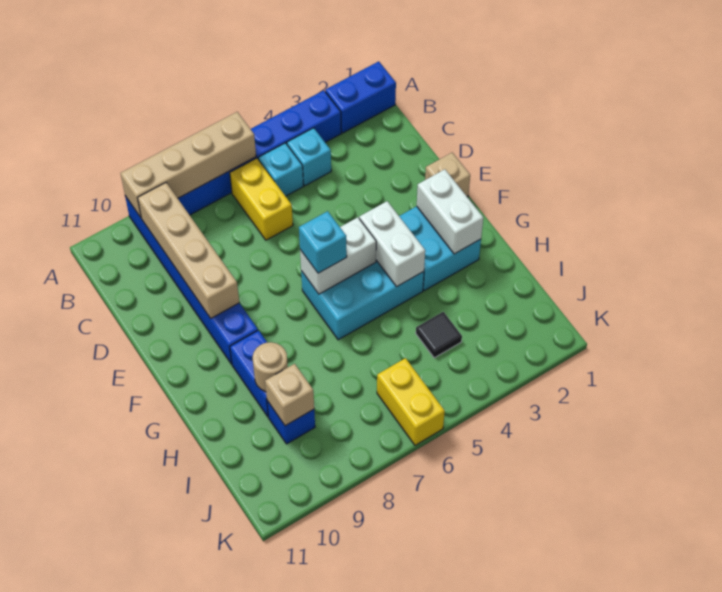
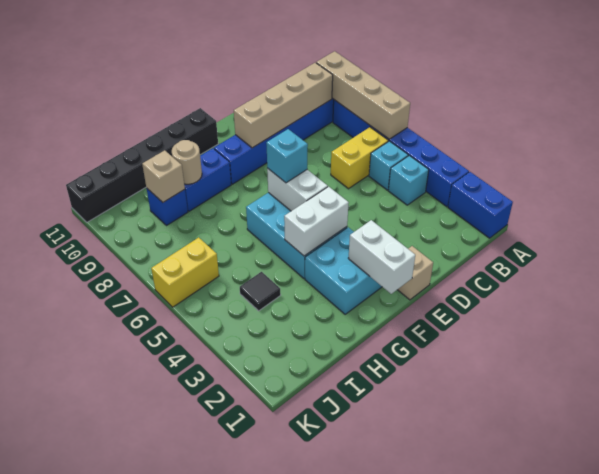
white 1x2 brick [417,169,483,254] -> white 1x2 brick turned to [348,220,415,294]
none -> black 1x6 brick [66,108,218,222]

